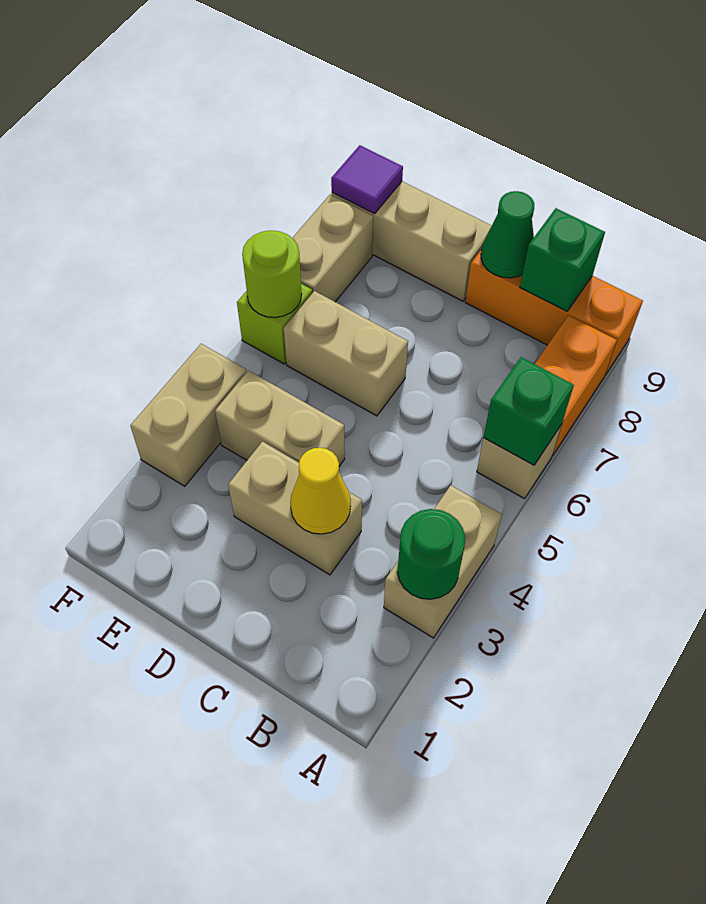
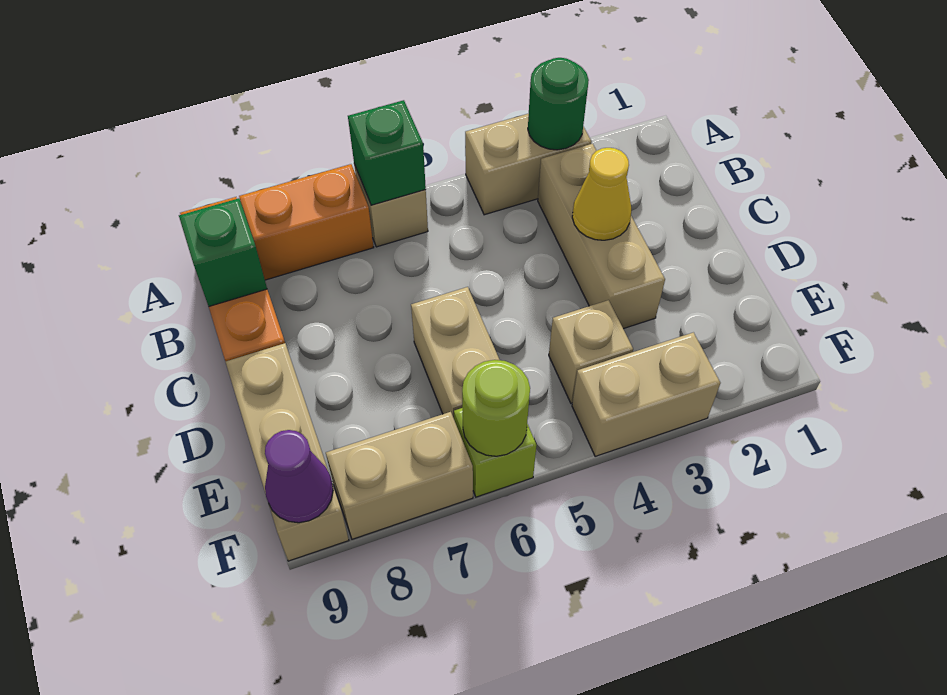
tan 1x2 brick [228,442,362,575] -> tan 1x3 brick [538,144,665,329]
green 1x1 cone [481,191,534,278] -> none
tan 1x2 brick [215,371,345,466] -> tan 1x1 brick [549,300,633,403]
purple 1x1 tile [331,145,403,214] -> purple 1x1 cone [265,430,333,523]

